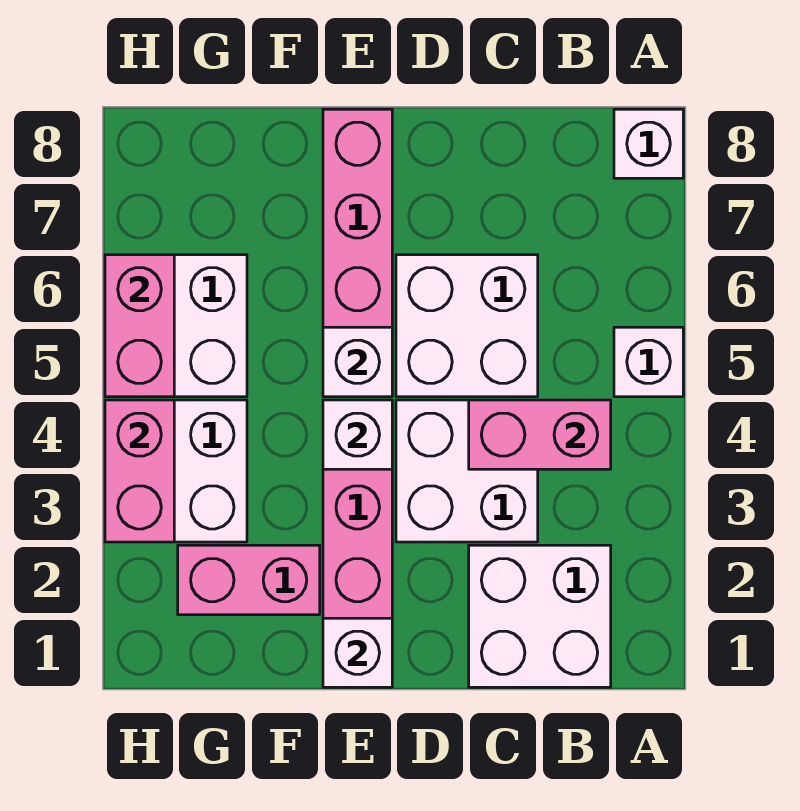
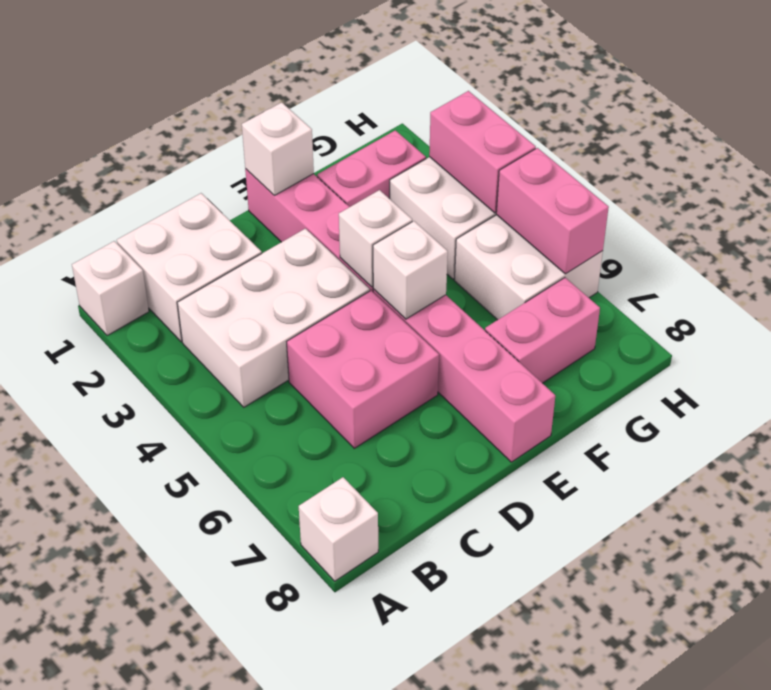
white 1x1 brick [614,327,683,397] -> white 1x1 brick moved to [72,241,149,336]
pink 1x2 brick [469,400,611,469] -> pink 1x2 brick moved to [485,278,600,383]
white 2x2 brick [396,400,538,542] -> white 2x3 brick [177,229,370,407]
white 2x2 brick [396,255,538,397] -> pink 2x2 brick [287,291,439,448]

